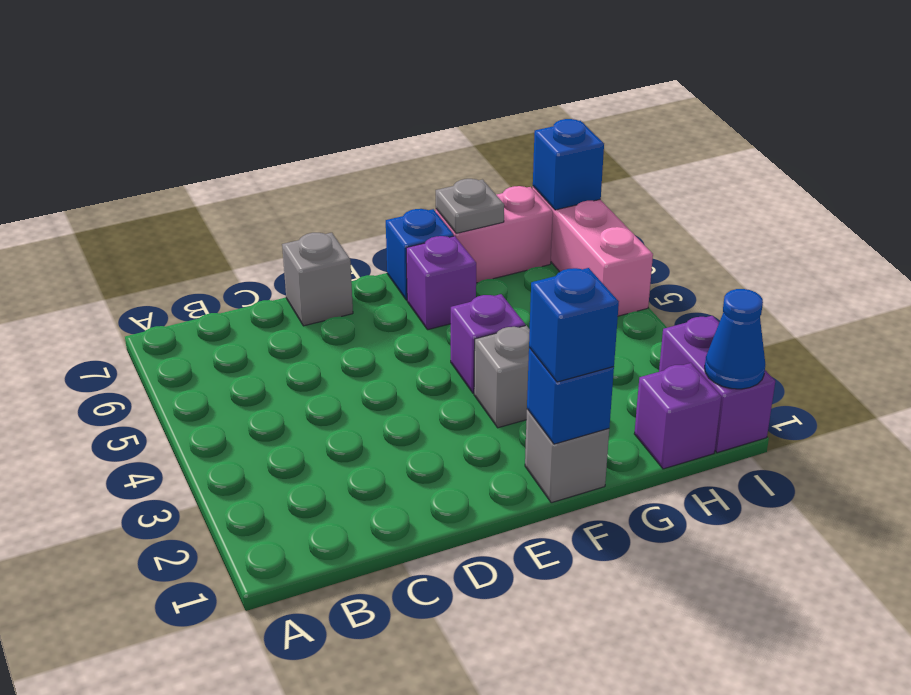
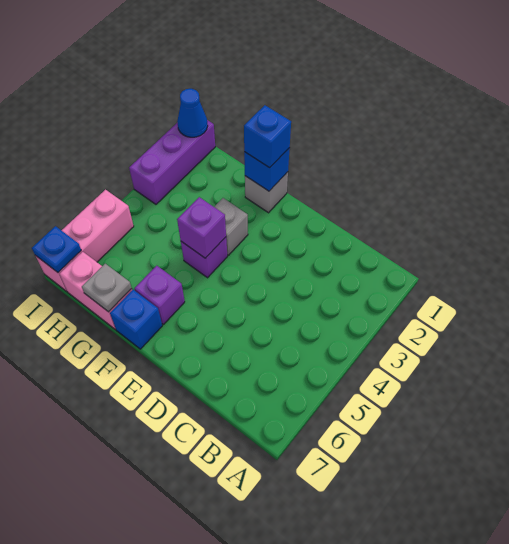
grey 1x1 brick [282,233,353,326] -> none
purple 1x1 brick [634,363,721,469] -> purple 1x1 brick moved to [177,197,226,258]
purple 1x2 brick [659,316,775,453] -> purple 1x3 brick [129,120,215,204]
blue 1x1 brick [533,119,604,210] -> blue 1x1 plate [32,226,81,272]

